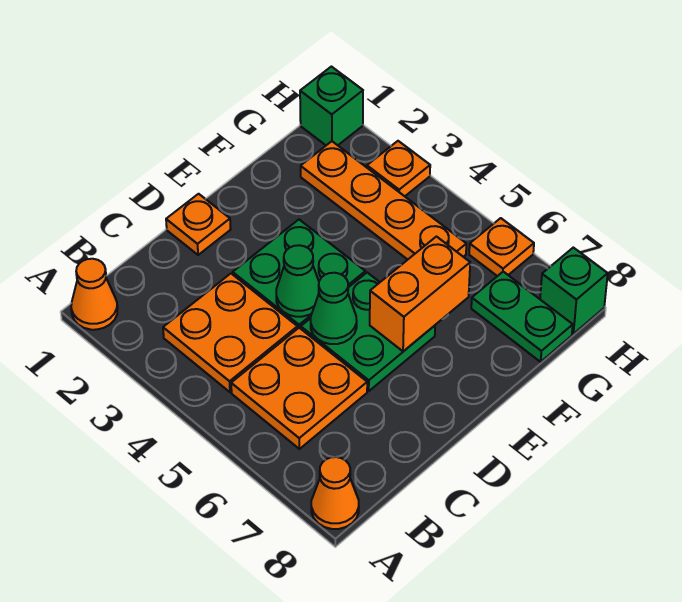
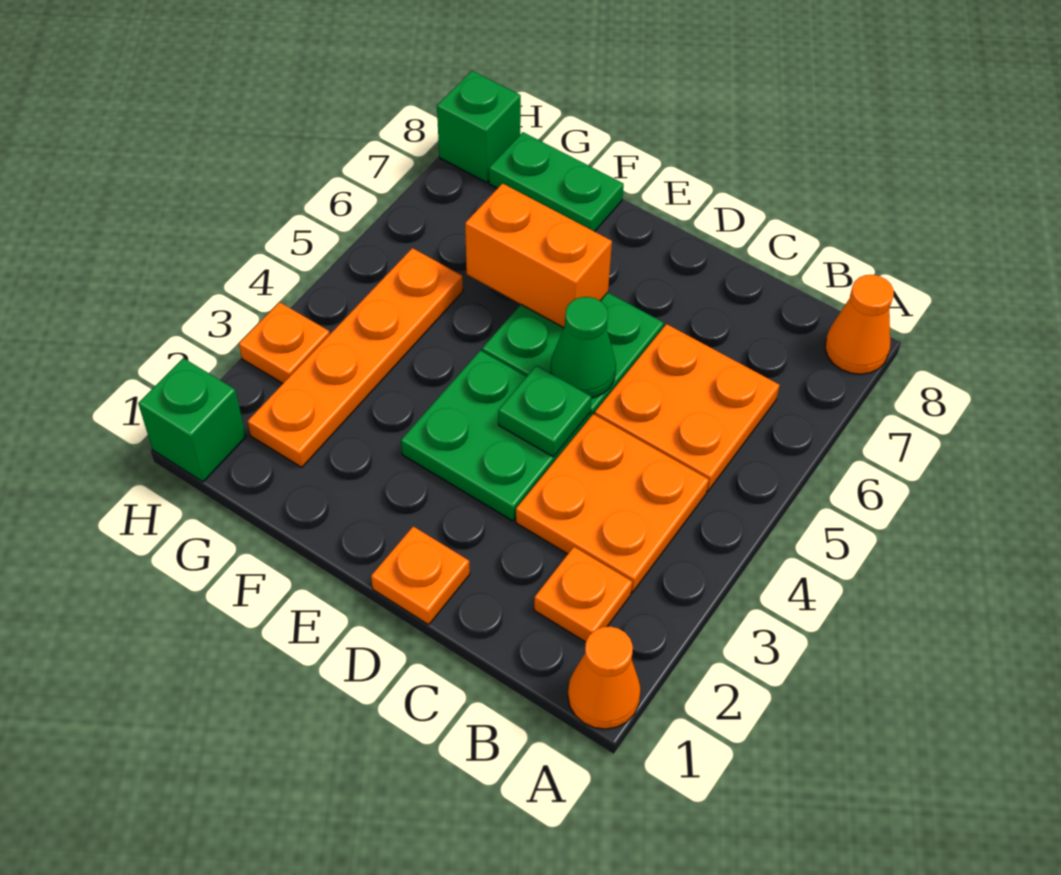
green 1x1 cone [276,245,319,317] -> green 1x1 plate [498,366,591,457]
green 1x2 plate [471,272,573,362] -> green 1x2 plate turned to [489,132,624,232]
orange 1x1 plate [469,218,534,276] -> orange 1x1 plate moved to [534,547,632,642]

